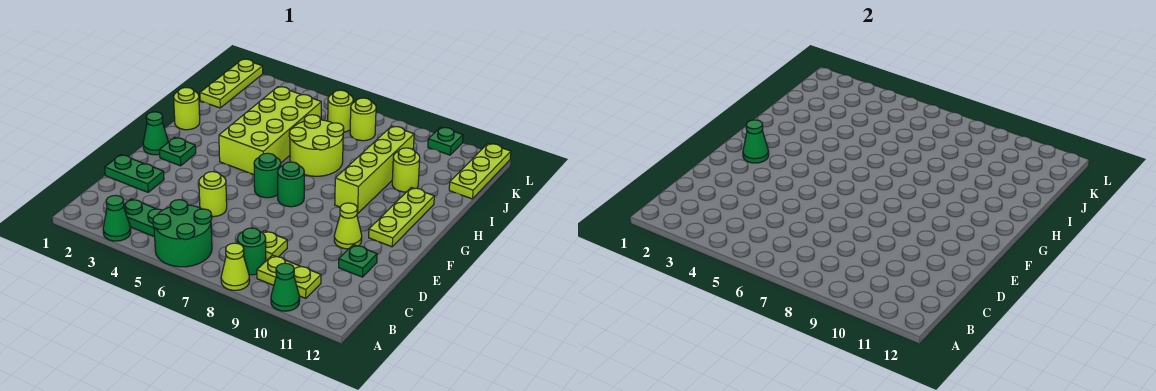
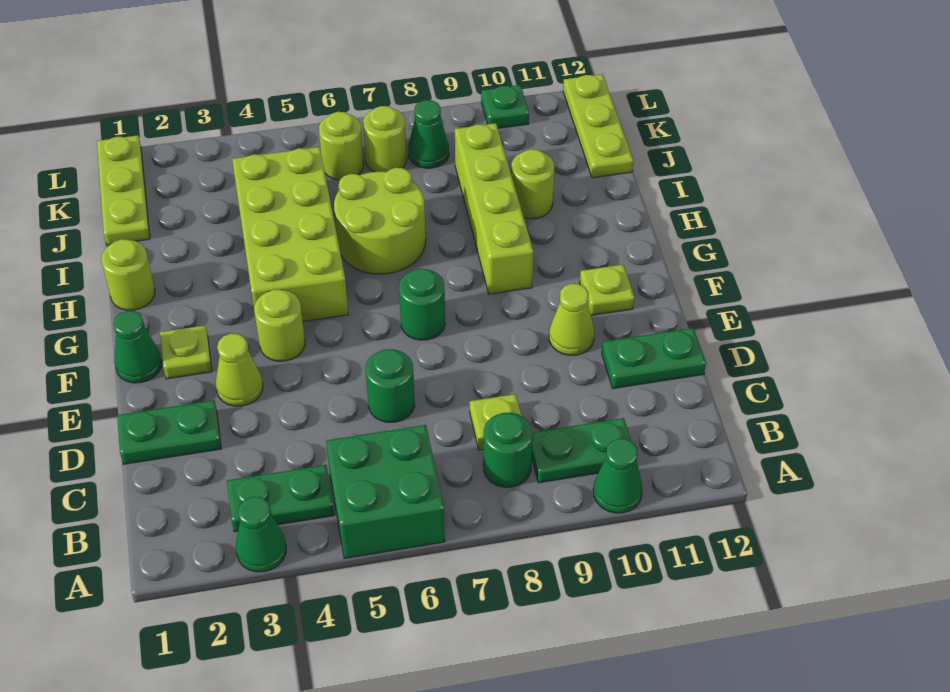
green 2x2 round brick [153,200,212,267] -> green 2x2 brick [326,425,445,559]
lime 1x1 cone [221,243,250,290] -> lime 1x1 cone moved to [216,334,263,406]
lime 1x2 plate [257,255,321,298] -> green 1x2 plate [532,418,631,483]
lime 1x1 round brick [199,172,227,217] -> lime 1x1 round brick moved to [254,290,305,361]
green 1x1 plate [339,245,377,277] -> green 1x2 plate [602,328,706,389]
green 1x1 plate [159,137,196,166] -> lime 1x1 plate [160,326,212,379]
green 1x1 cone [743,120,769,163] -> green 1x1 cone moved to [408,100,449,168]
green 1x1 round brick [254,153,281,198] -> green 1x1 round brick moved to [366,349,415,422]
lime 1x3 plate [369,187,434,247] -> lime 1x1 plate [580,265,635,315]

